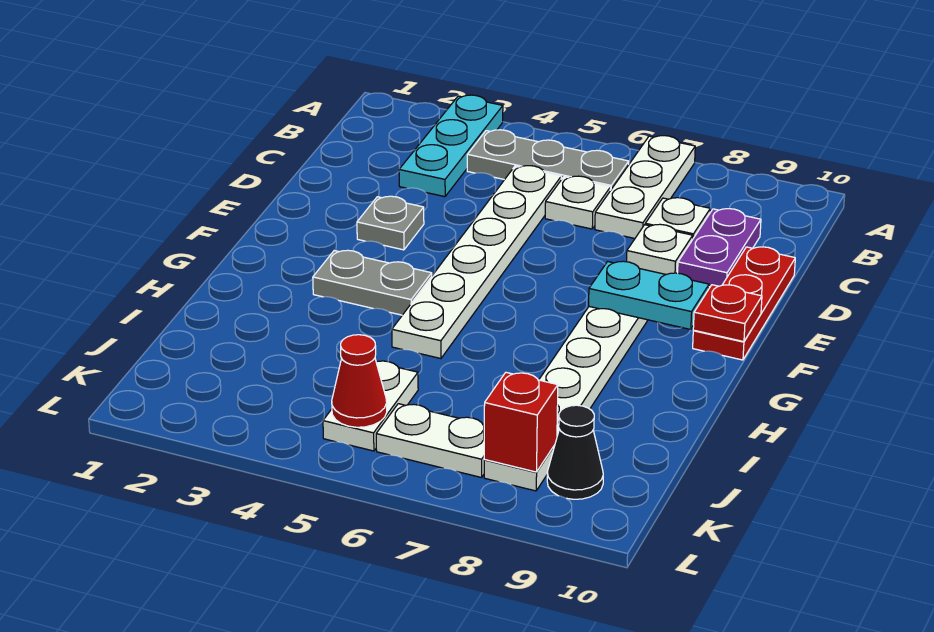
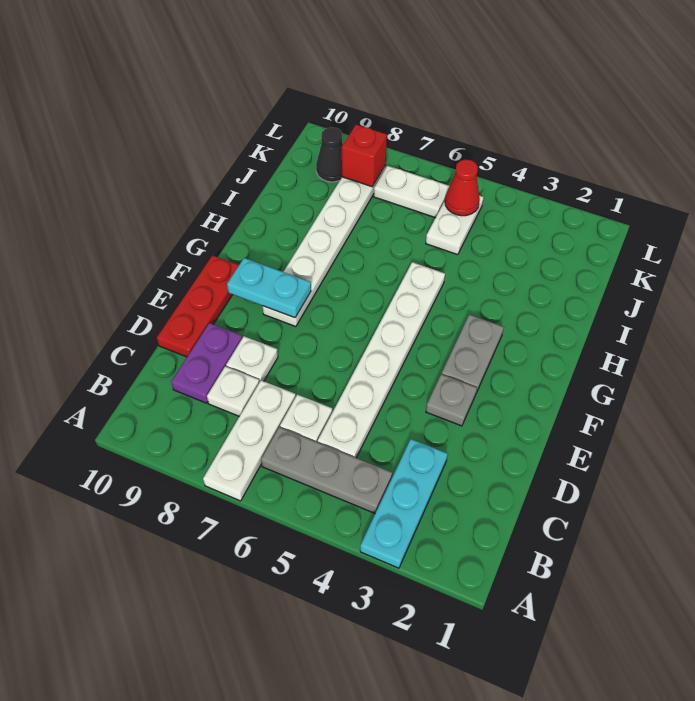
red 1x1 plate [693,285,762,342] -> none
grey 1x2 plate [313,250,432,315] -> grey 1x2 plate turned to [442,315,504,393]

